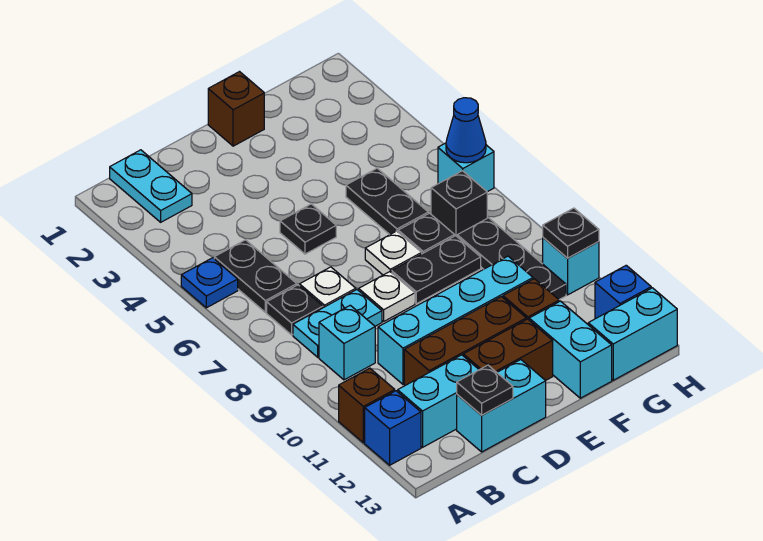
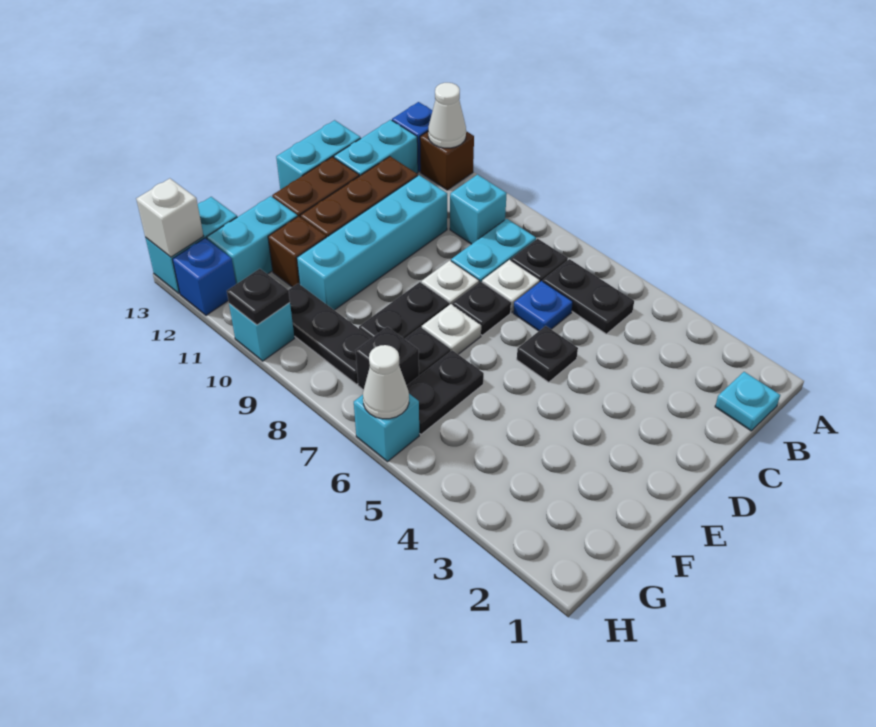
blue 1x1 plate [181,258,238,308] -> blue 1x1 plate moved to [513,281,573,331]
none -> white 1x1 cone [428,83,466,148]
cyan 1x2 plate [110,150,192,222] -> cyan 1x1 plate [715,372,780,431]
black 1x1 plate [457,365,513,415] -> black 1x1 plate moved to [452,282,511,335]
brown 1x1 brick [208,72,264,146] -> none
black 1x2 plate [346,168,428,235] -> black 1x2 plate turned to [407,350,484,434]
cyan 1x2 brick [529,301,612,398] -> cyan 1x2 brick turned to [207,196,298,284]
blue 1x1 cone [446,98,486,163] -> white 1x1 cone [363,345,409,419]
none -> white 1x1 brick [136,178,204,257]

